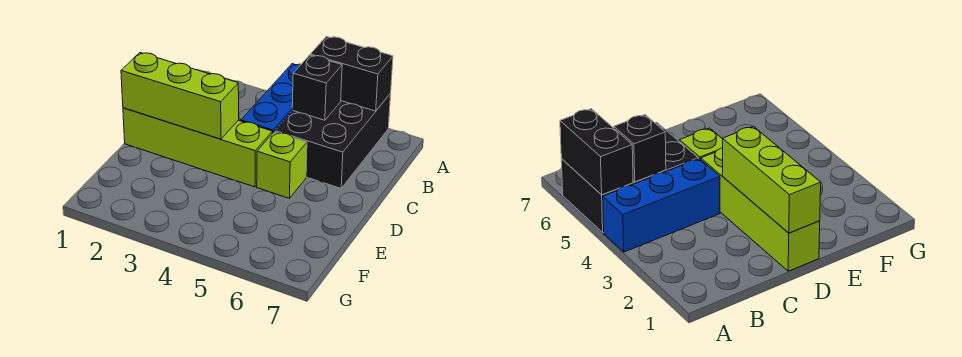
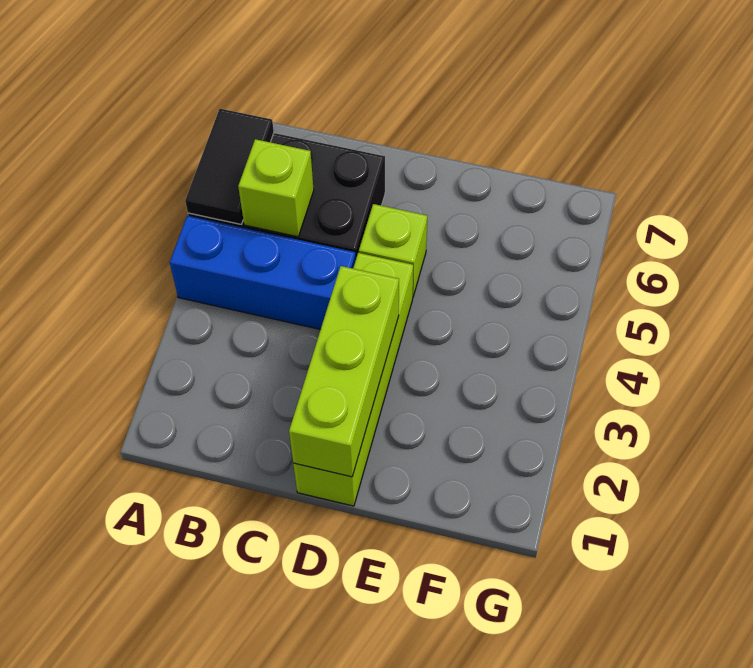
black 1x2 brick [310,36,393,111] -> black 1x2 tile [185,109,274,224]
black 1x1 brick [292,55,342,120] -> lime 1x1 brick [238,139,314,237]

